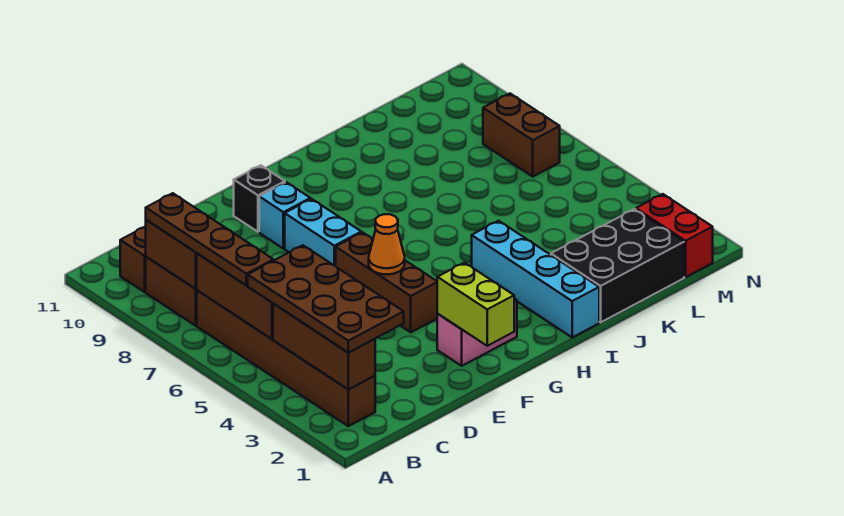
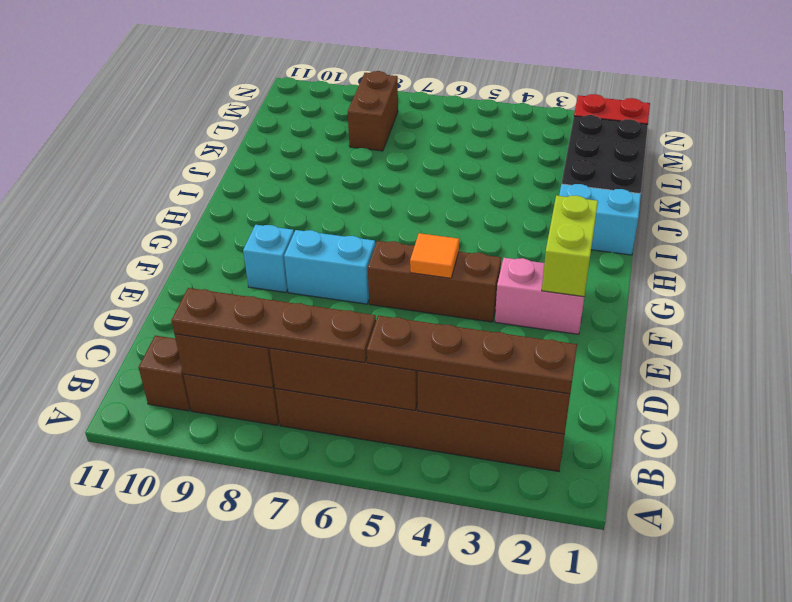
brown 2x4 plate [248,245,404,353] -> brown 1x4 plate [367,315,577,394]
lime 1x2 brick [437,263,514,346] -> lime 1x2 brick turned to [542,196,598,297]
pink 1x2 brick [437,299,517,366] -> pink 1x2 brick turned to [495,258,584,334]
orange 1x1 cone [369,214,405,274] -> orange 1x1 tile [410,233,459,278]
black 1x1 brick [234,165,285,232] -> none
cyan 1x4 brick [472,221,599,337] -> cyan 1x2 brick [559,184,641,255]
brown 1x2 brick [483,94,560,176] -> brown 1x2 brick turned to [348,71,398,151]

